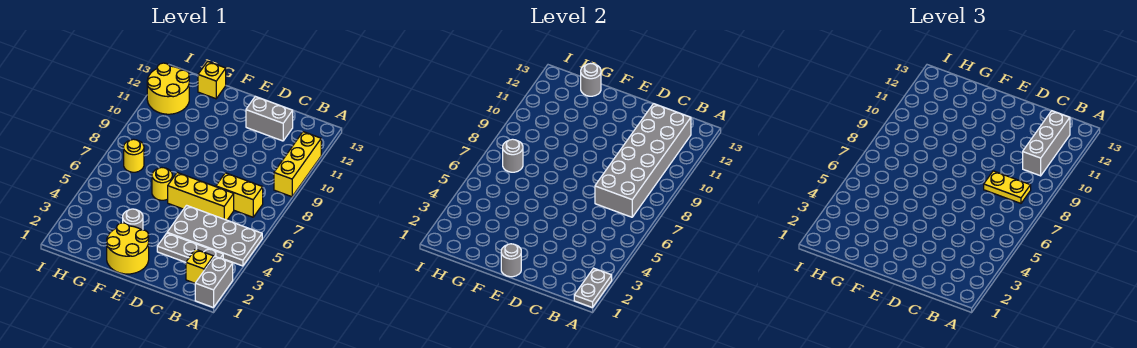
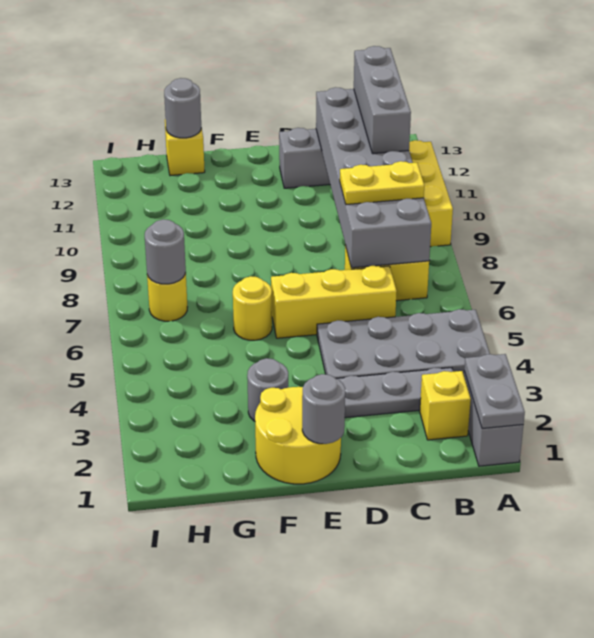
yellow 2x2 round brick [147,63,189,114] -> none

